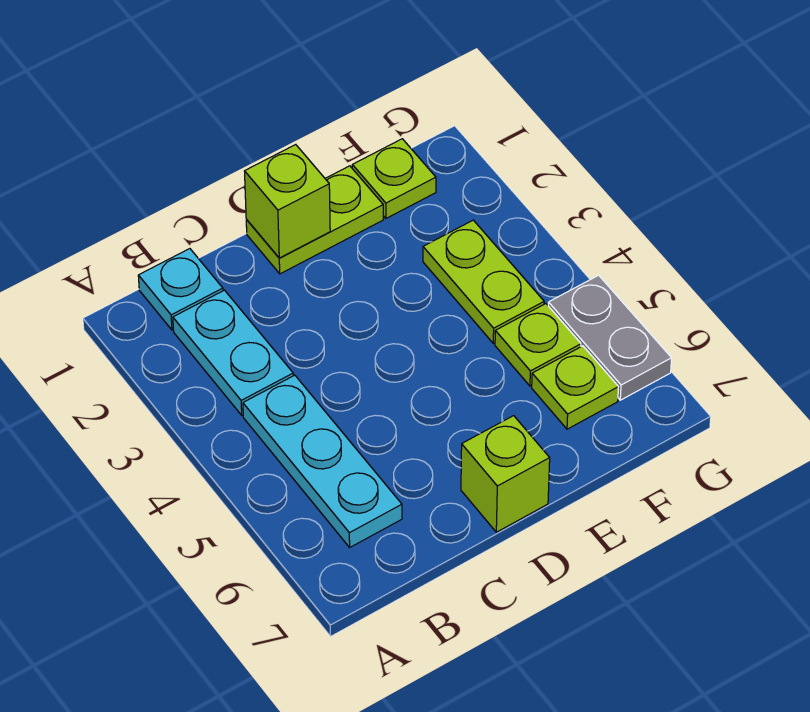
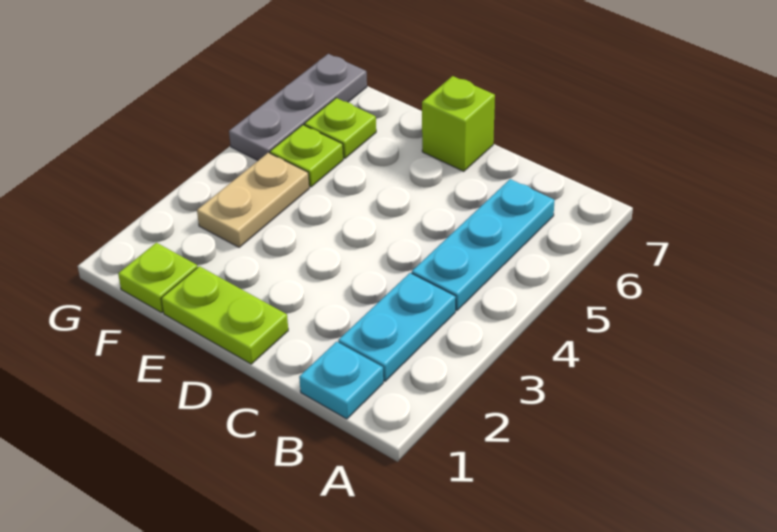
lime 1x1 brick [245,145,330,258] -> none
lime 1x2 plate [423,220,544,343] -> tan 1x2 plate [197,153,309,247]
grey 1x2 plate [548,275,672,400] -> grey 1x3 plate [229,54,367,160]

